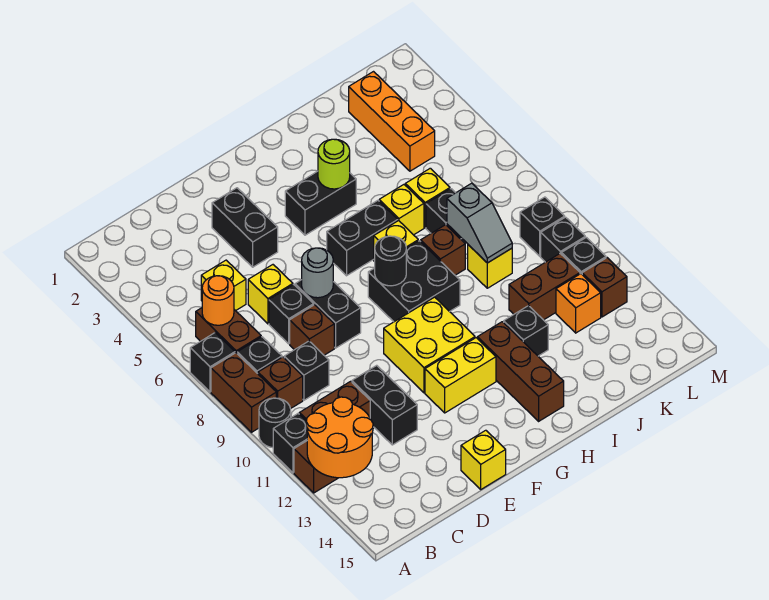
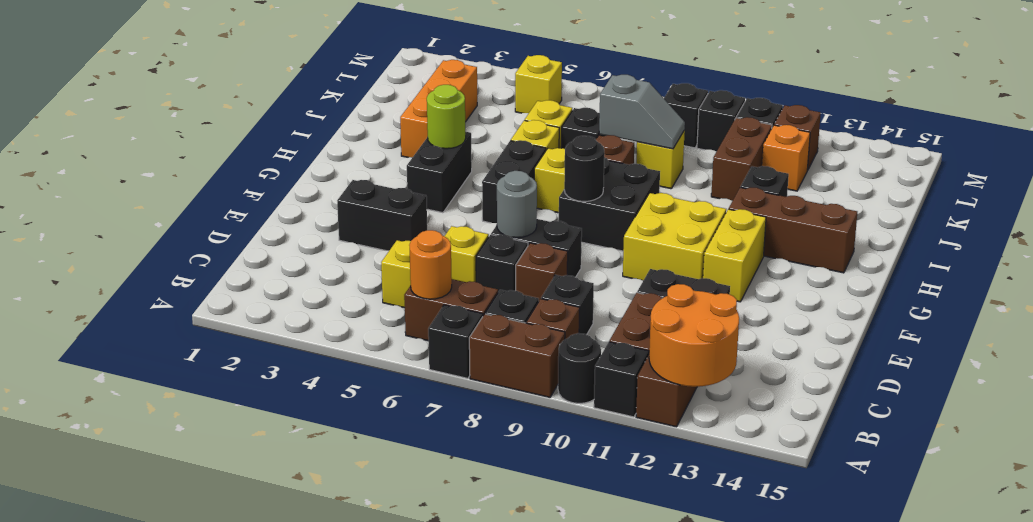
yellow 1x1 brick [461,430,506,489] -> yellow 1x1 brick moved to [515,55,562,113]
orange 1x3 brick [349,72,435,171] -> orange 1x3 brick turned to [400,60,477,158]

